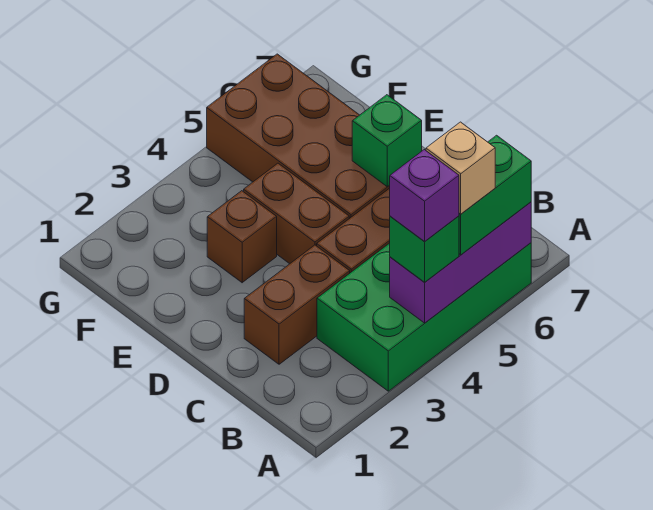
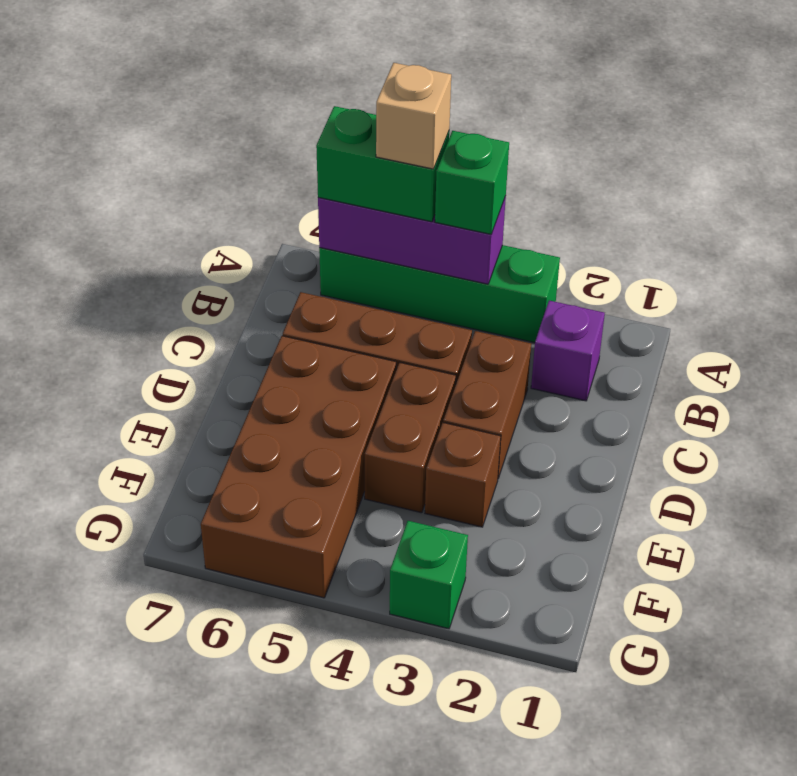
green 2x4 brick [317,243,531,391] -> green 1x4 brick [319,245,560,343]
purple 1x1 brick [390,150,459,242] -> purple 1x1 brick moved to [531,300,605,401]
brown 1x2 brick [244,245,350,364] -> brown 1x2 brick turned to [443,331,531,478]
green 1x1 brick [352,95,422,186] -> green 1x1 brick moved to [390,521,468,629]

